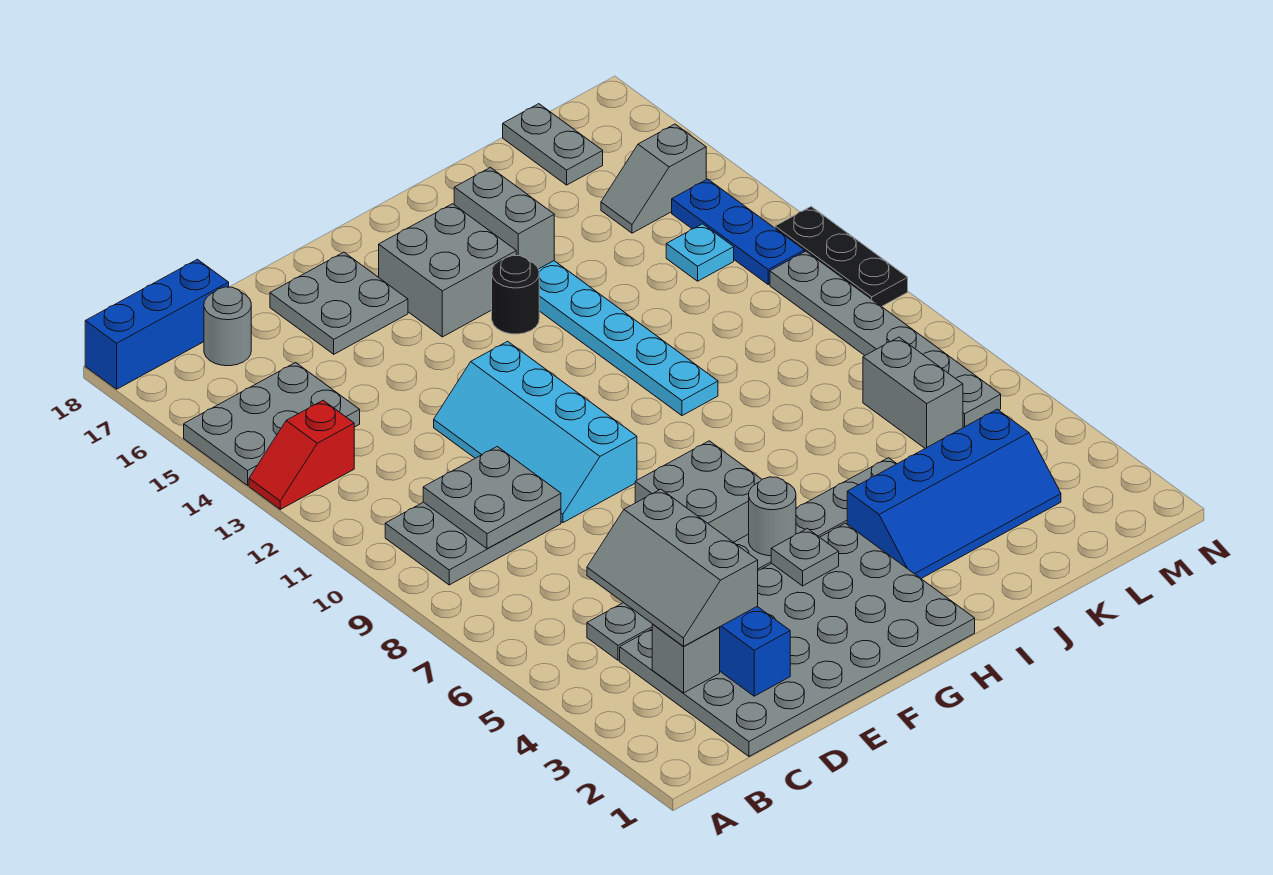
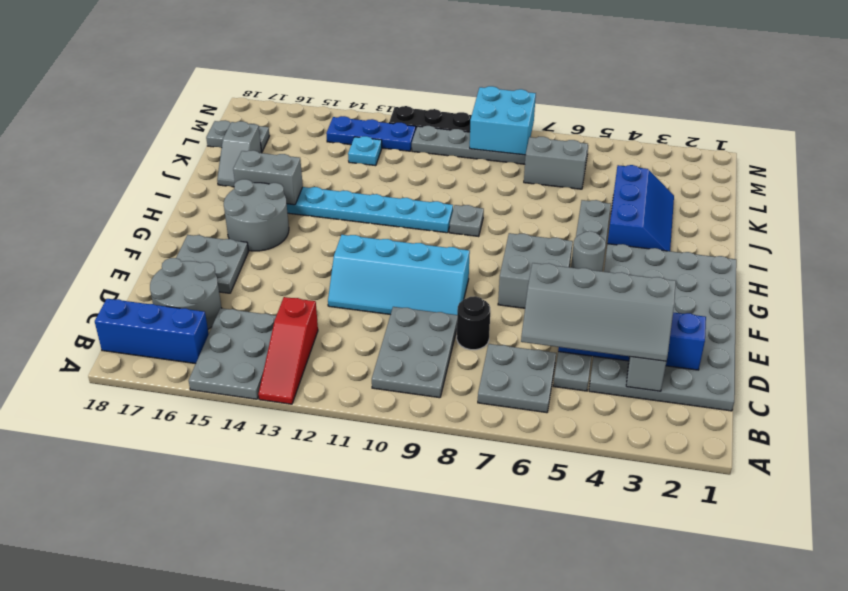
red 1x2 slope [249,400,354,509] -> red 1x3 slope [258,297,318,404]
blue 1x3 brick [85,259,229,389] -> blue 1x3 brick turned to [95,299,209,364]
grey 2x3 slope [587,489,758,646] -> grey 2x4 slope [521,263,676,361]
grey 2x2 plate [423,447,561,549] -> grey 2x2 plate moved to [478,344,556,413]
grey 1x1 round brick [204,287,251,366] -> grey 2x2 round brick [150,258,221,329]
grey 1x1 plate [771,529,839,586] -> grey 1x1 plate moved to [449,205,484,237]
grey 2x2 brick [379,204,516,337] -> grey 2x2 round brick [224,179,289,251]
black 1x1 round brick [492,255,539,334] -> black 1x1 round brick moved to [457,296,490,350]
blue 2x4 slope [847,409,1061,578] -> blue 2x3 slope [607,165,674,251]
grey 1x2 slope [601,124,706,233] -> grey 1x2 slope moved to [217,121,262,187]
none -> cyan 2x2 brick [470,86,536,155]

